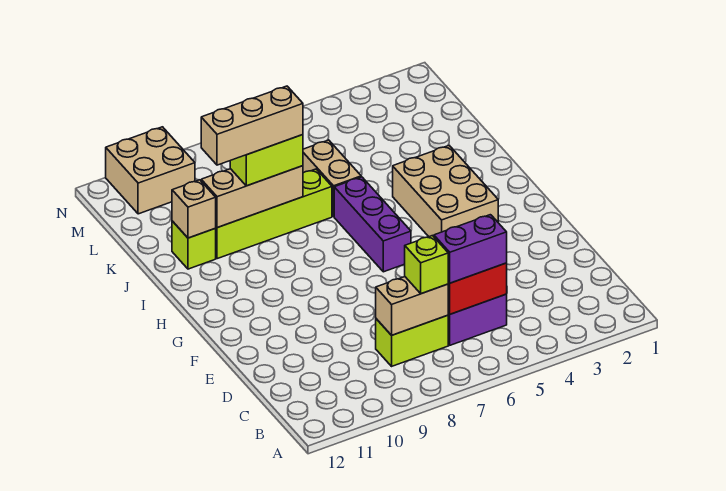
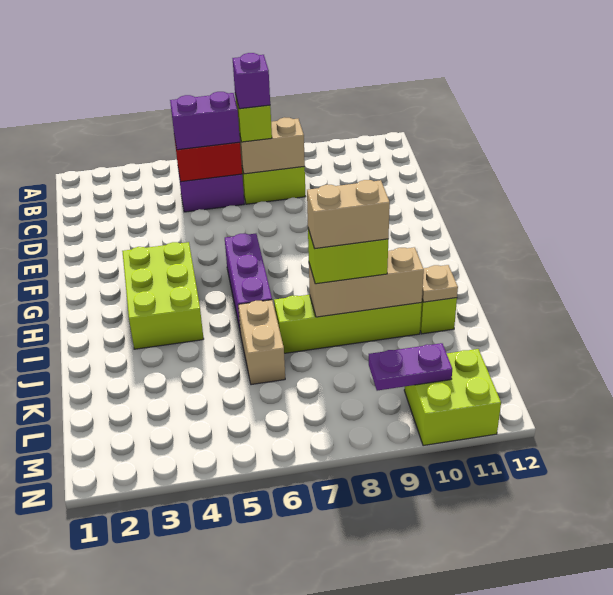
none -> purple 1x1 brick [233,53,270,109]
tan 2x3 brick [393,146,498,237] -> lime 2x3 brick [122,242,204,349]
tan 1x3 brick [201,86,303,165] -> tan 1x2 brick [307,180,390,249]
tan 1x1 brick [172,180,216,238] -> tan 1x1 plate [422,265,458,302]
none -> purple 1x2 plate [369,343,452,391]
tan 2x2 brick [106,127,195,214] -> lime 2x2 brick [404,349,501,446]

